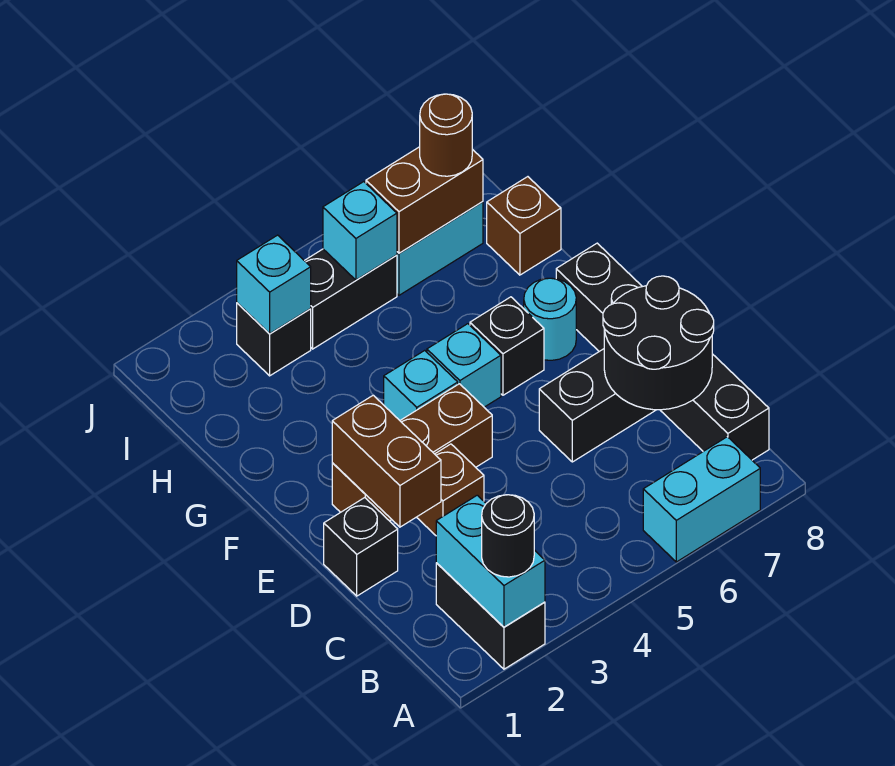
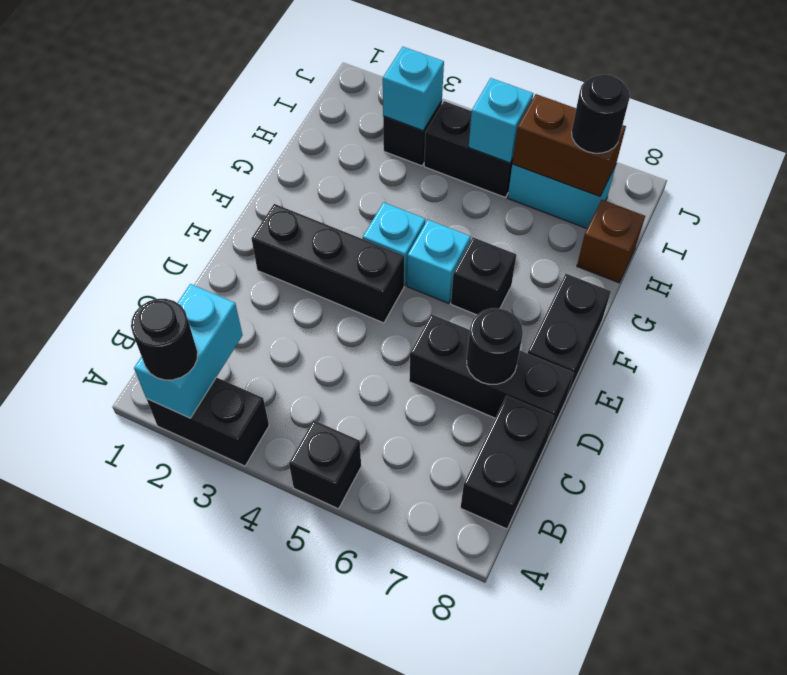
black 1x2 brick [436,563,545,669] -> black 1x2 brick turned to [147,377,269,466]
cyan 1x2 brick [643,437,760,562] -> none
black 2x2 round brick [603,276,714,410] -> black 1x1 round brick [467,308,523,384]
black 1x1 brick [324,498,398,596] -> black 1x1 brick moved to [289,420,361,509]
brown 1x2 brick [332,395,441,527] -> none
brown 1x1 brick [417,444,484,535] -> none
brown 1x3 brick [332,384,492,521] -> black 1x3 brick [251,204,404,323]
cyan 1x1 round brick [524,278,576,360] -> none
brown 1x1 round brick [420,94,472,176] -> black 1x1 round brick [572,75,630,153]

